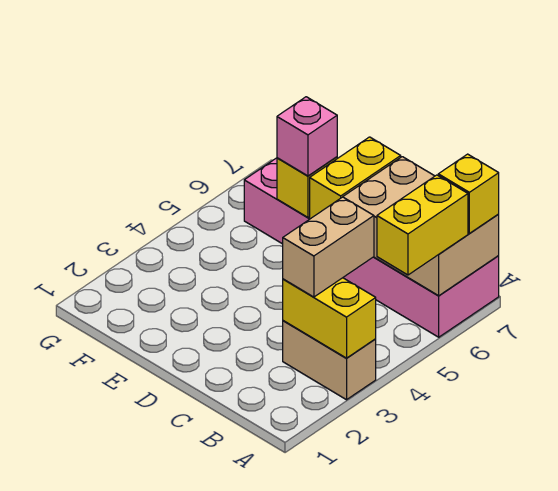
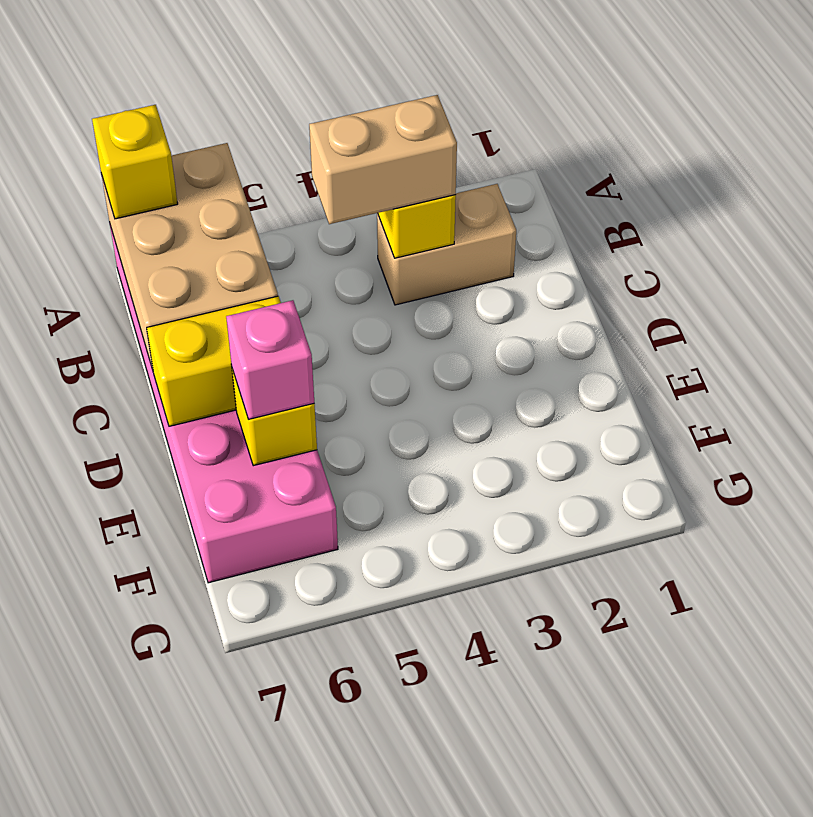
tan 1x2 brick [283,321,376,400] -> tan 1x2 brick turned to [377,184,516,305]
yellow 1x2 brick [377,175,468,275] -> none

